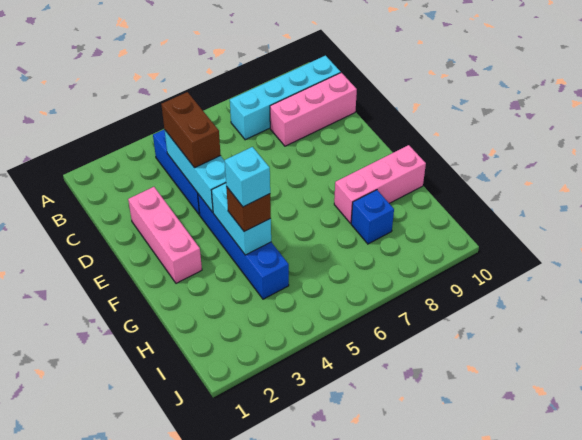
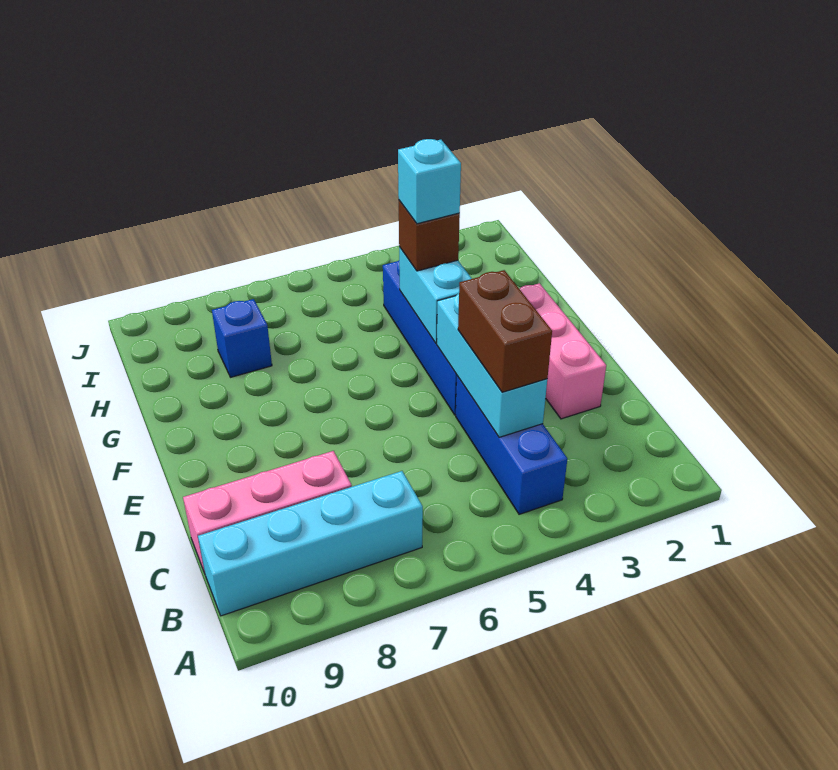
pink 1x3 brick [334,145,426,223] -> none

